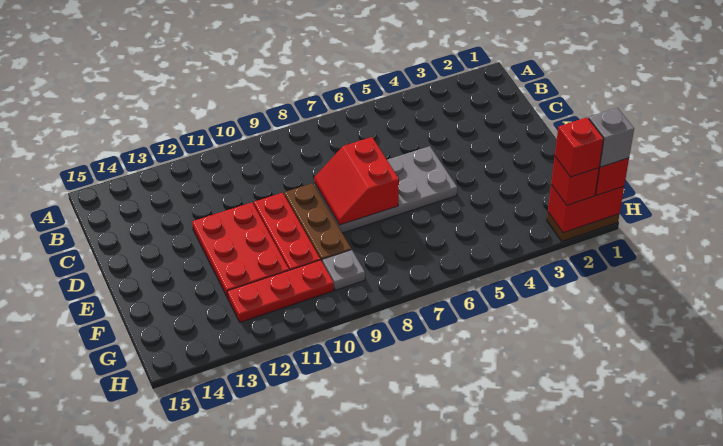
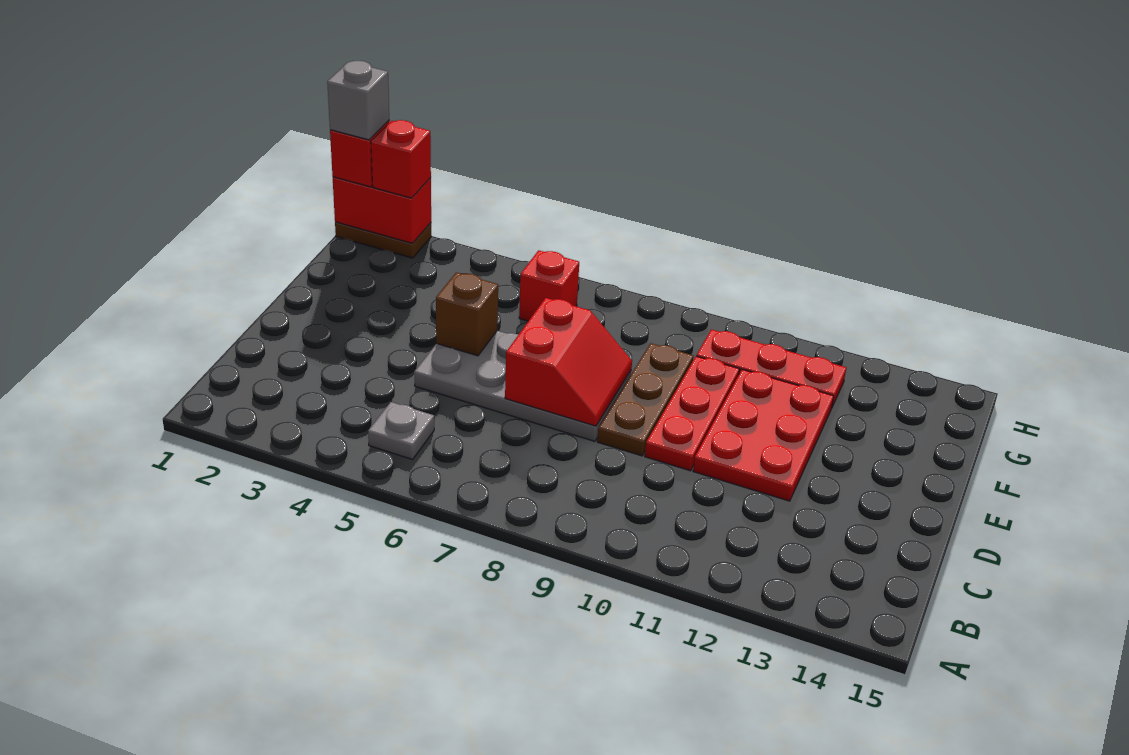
none -> brown 1x1 brick [436,272,498,356]
grey 1x1 plate [322,250,365,290] -> grey 1x1 plate moved to [368,402,434,459]
red 1x1 brick [555,117,604,177] -> red 1x1 brick moved to [519,250,579,321]

